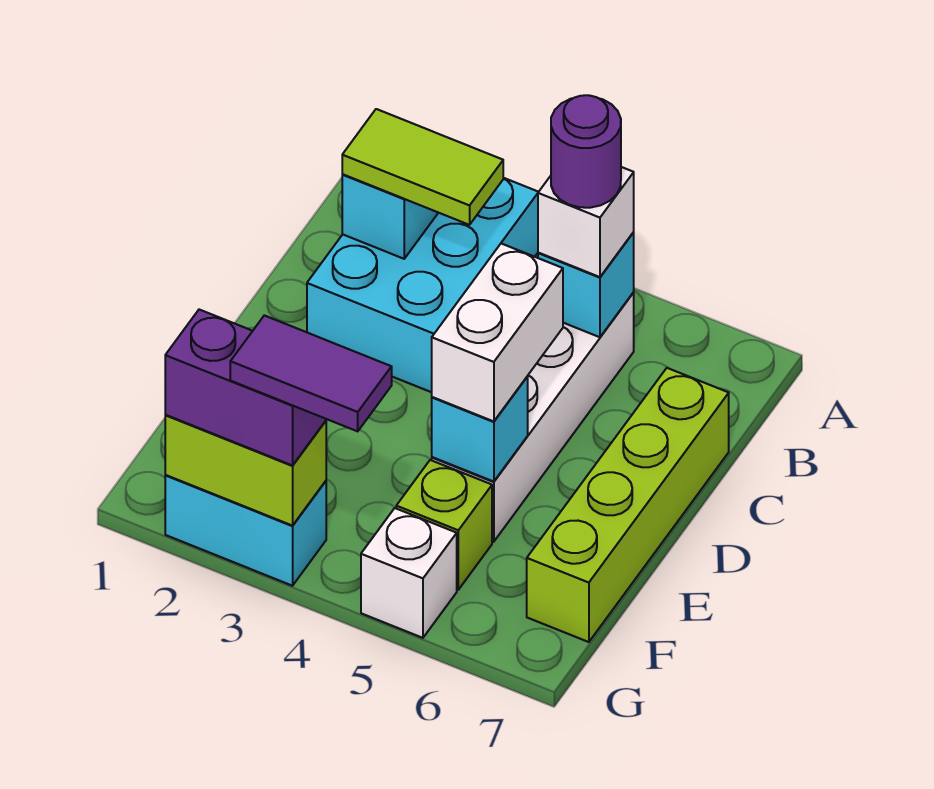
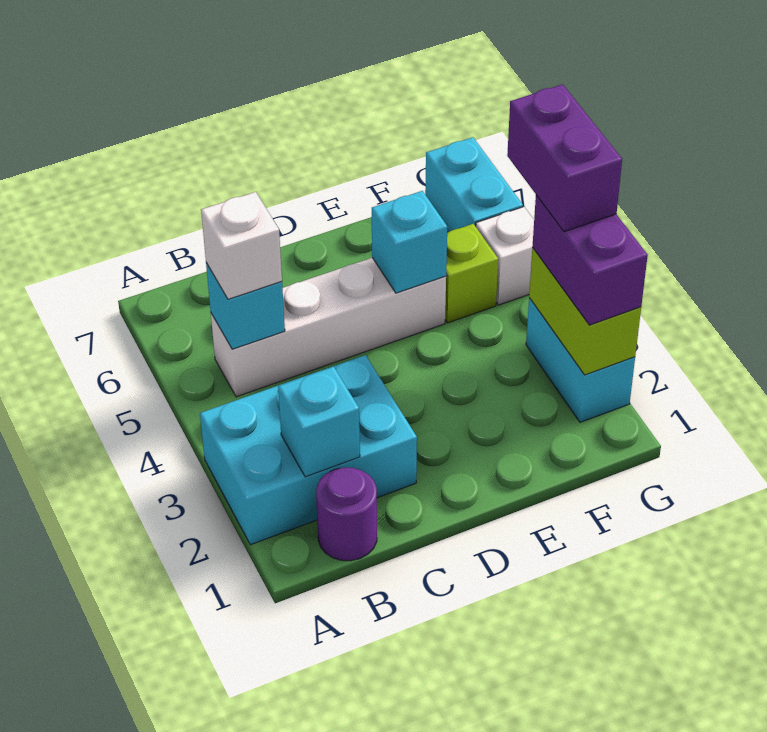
lime 1x2 tile [342,109,503,225] -> none
purple 1x1 round brick [551,95,621,208] -> purple 1x1 round brick moved to [316,467,377,561]
lime 1x4 brick [527,368,729,642] -> none
white 1x2 brick [432,244,563,421] -> none
purple 1x2 tile [230,315,392,431] -> purple 1x2 brick [507,84,622,232]
none -> cyan 1x2 brick [425,137,523,232]

